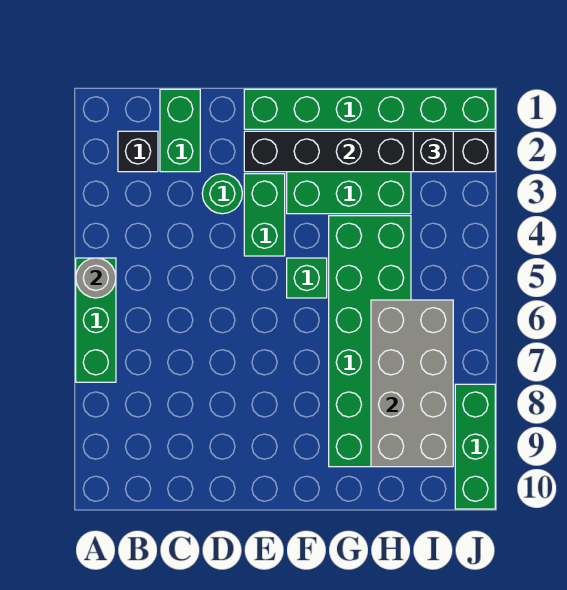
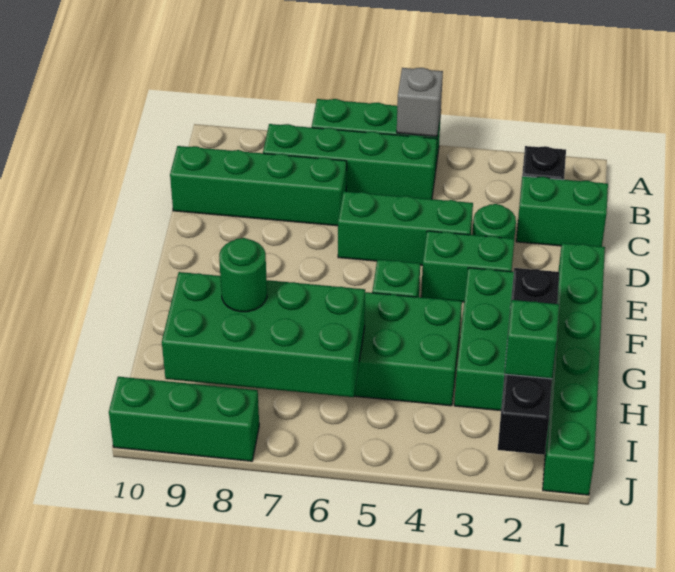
grey 1x1 round brick [76,258,116,298] -> grey 1x1 brick [397,68,443,137]
none -> green 1x4 brick [263,124,437,199]
none -> green 1x4 brick [170,146,347,226]
none -> green 1x3 brick [338,191,473,265]
black 1x6 brick [244,131,495,172] -> black 1x4 brick [498,268,559,455]
grey 2x4 brick [371,300,453,467] -> green 2x4 brick [162,272,365,397]
none -> green 1x1 round brick [219,238,267,312]
black 1x1 brick [413,131,453,172] -> green 1x1 brick [505,300,559,379]

